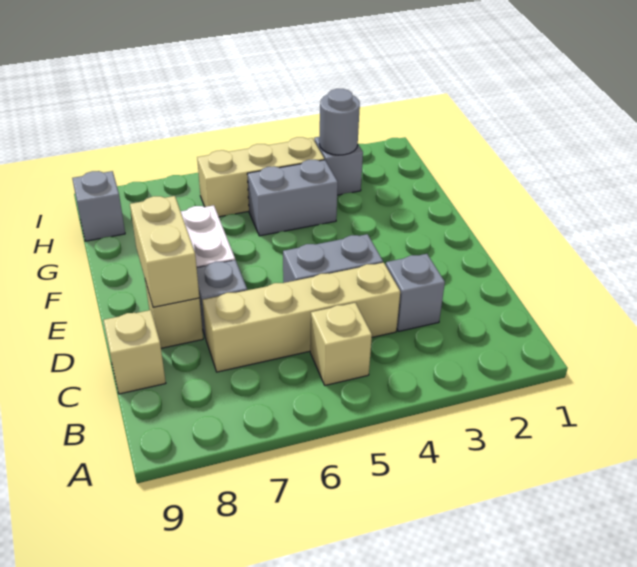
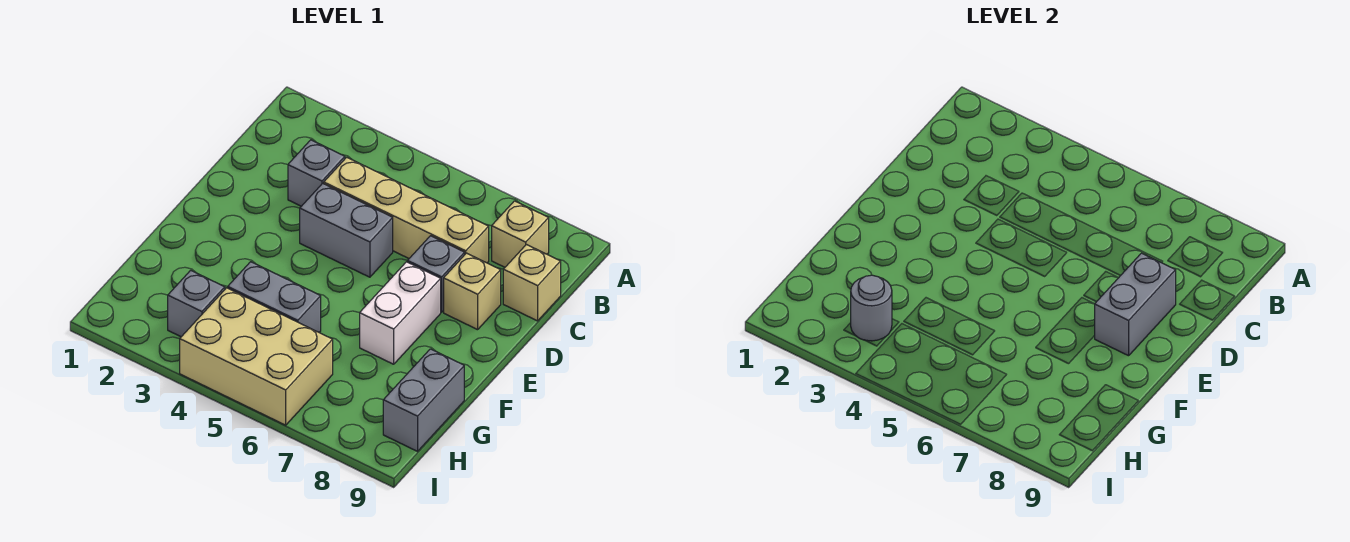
tan 1x1 brick [310,303,372,385] -> tan 1x1 brick moved to [492,201,549,267]
tan 1x2 brick [130,196,199,307] -> grey 1x2 brick [1094,253,1176,356]
tan 1x3 brick [197,137,324,217] -> tan 2x3 brick [180,288,333,425]
grey 1x1 brick [72,171,125,241] -> grey 1x2 brick [383,349,464,451]

